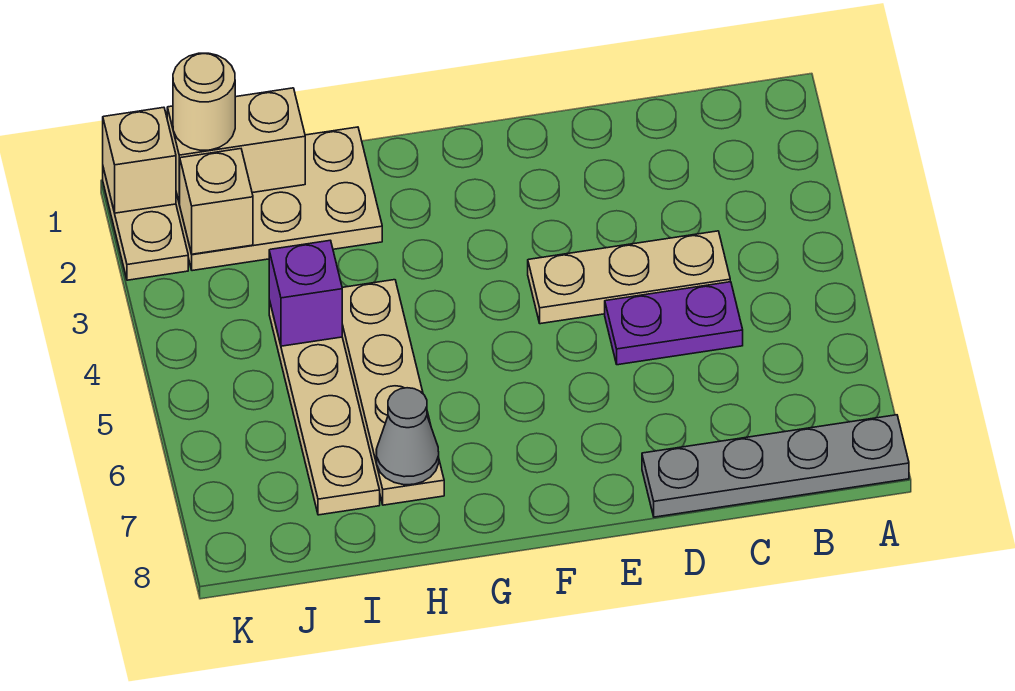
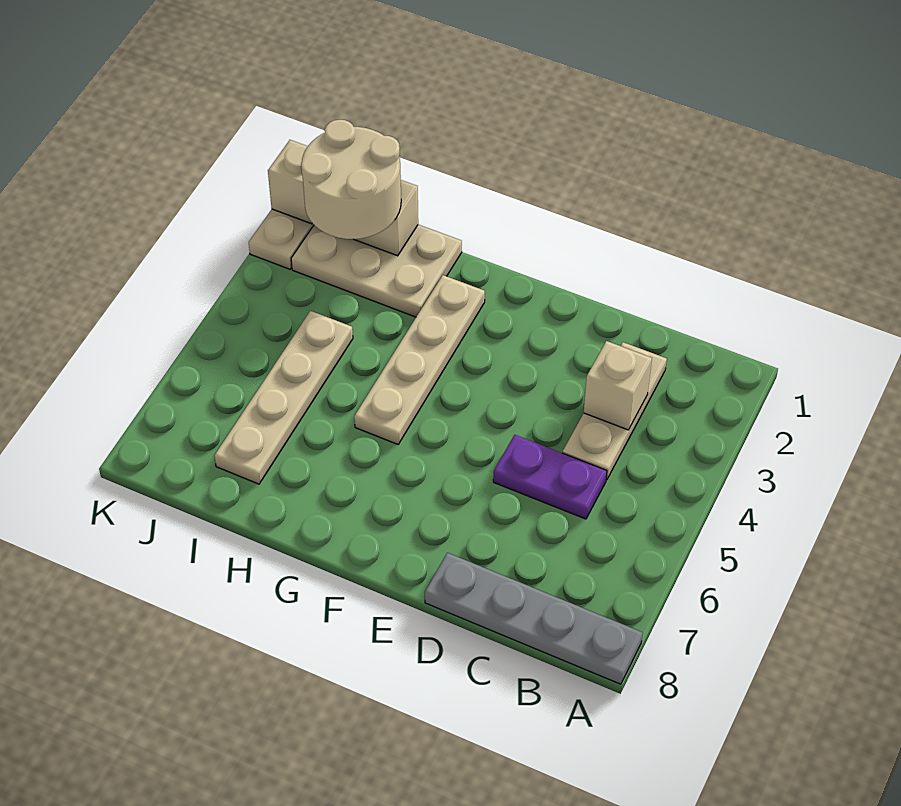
tan 1x3 plate [528,231,730,324] -> tan 1x3 plate turned to [563,342,667,480]
tan 1x4 plate [342,280,444,505] -> tan 1x4 plate moved to [354,275,485,444]
grey 1x1 cone [376,388,439,485] -> none
purple 1x1 brick [269,240,342,346] -> none
tan 1x1 round brick [173,53,235,150] -> tan 2x2 round brick [301,120,401,239]
tan 1x1 brick [179,149,253,254] -> tan 1x1 brick moved to [584,341,652,430]

